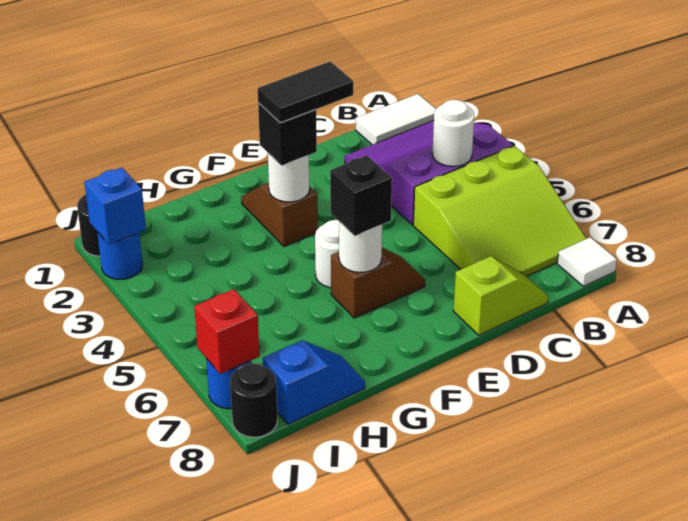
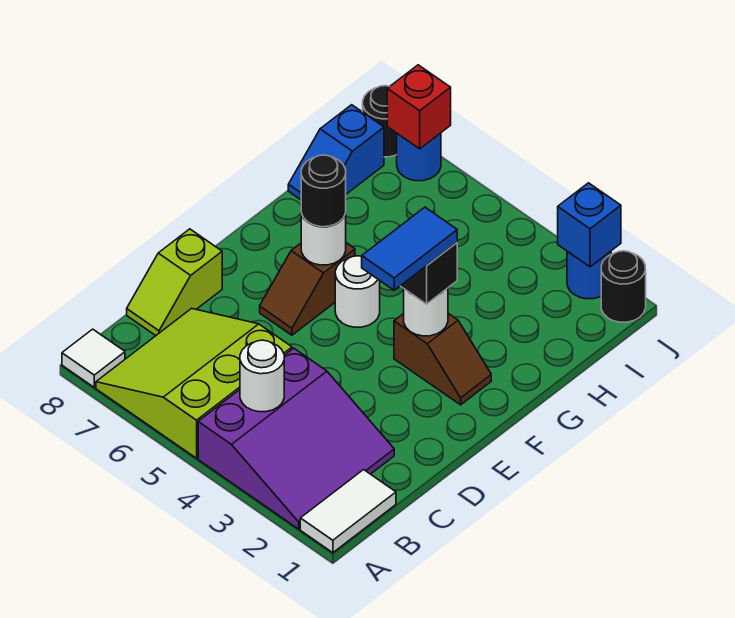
black 1x2 tile [258,61,353,123] -> blue 1x2 tile [362,207,457,290]
black 1x1 brick [330,156,392,236] -> black 1x1 round brick [301,155,346,227]

